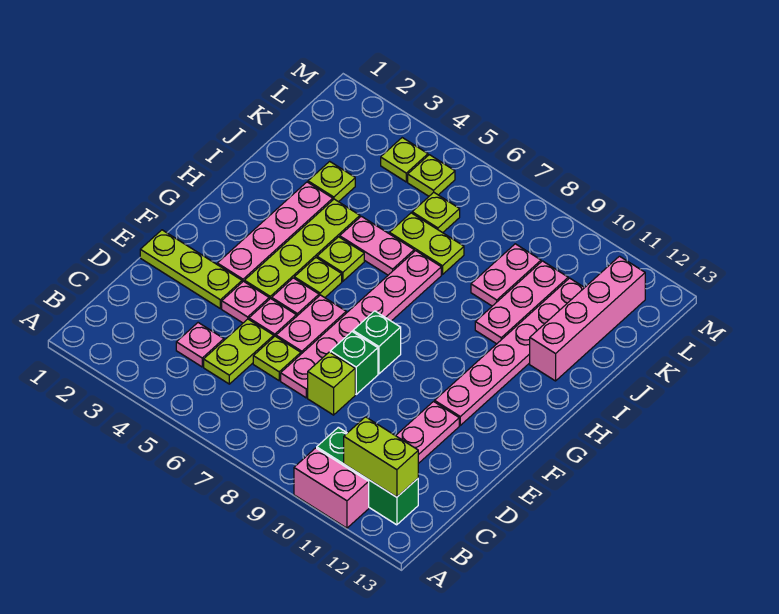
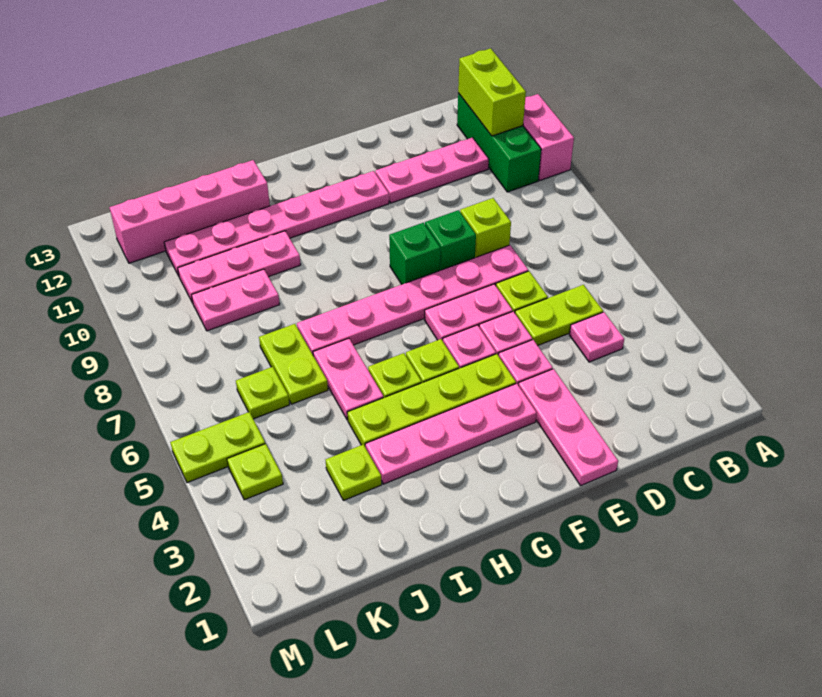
lime 1x3 plate [140,230,242,309] -> pink 1x3 plate [518,369,618,486]
lime 1x1 plate [408,155,455,196] -> lime 1x2 plate [170,412,265,483]

